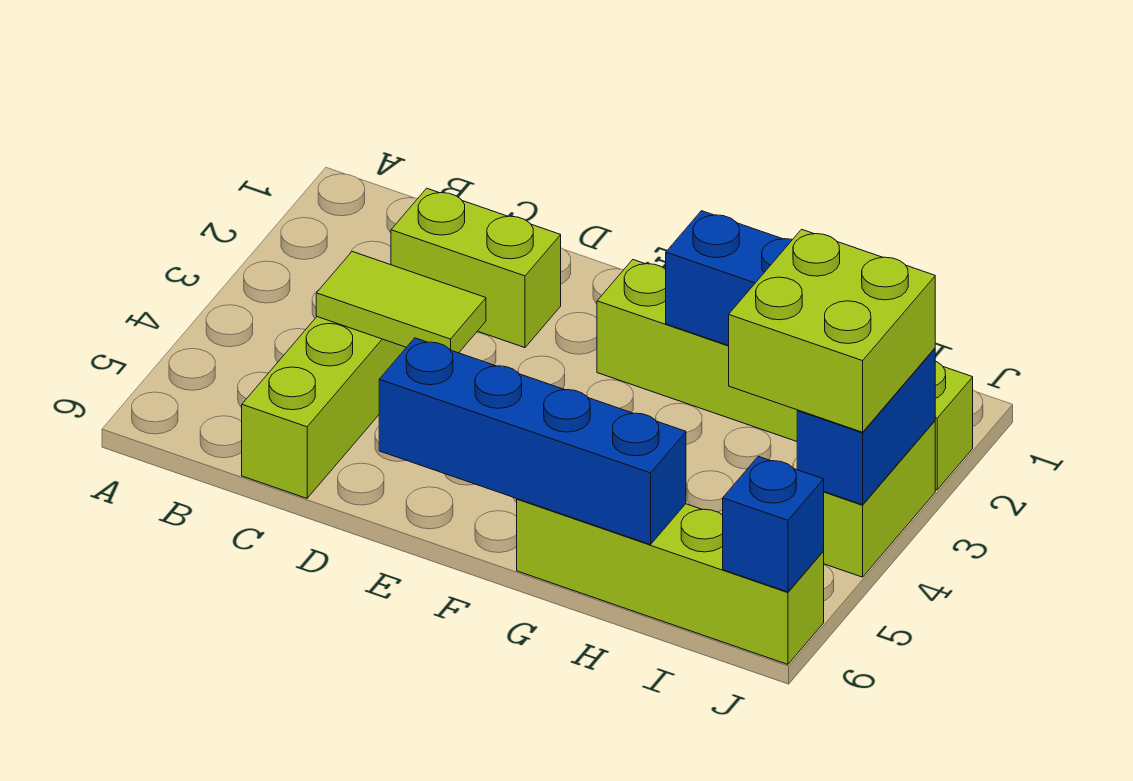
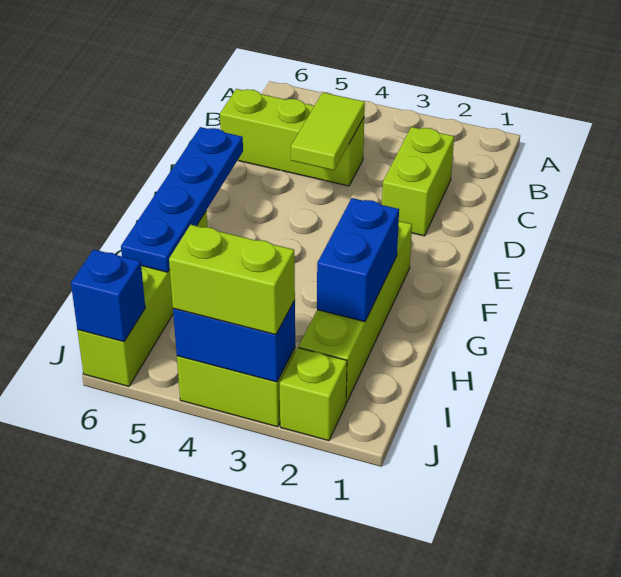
blue 1x4 brick [379,338,686,545] -> blue 1x4 plate [121,127,243,272]
lime 2x2 brick [729,229,935,432] -> lime 1x2 brick [169,225,295,335]

